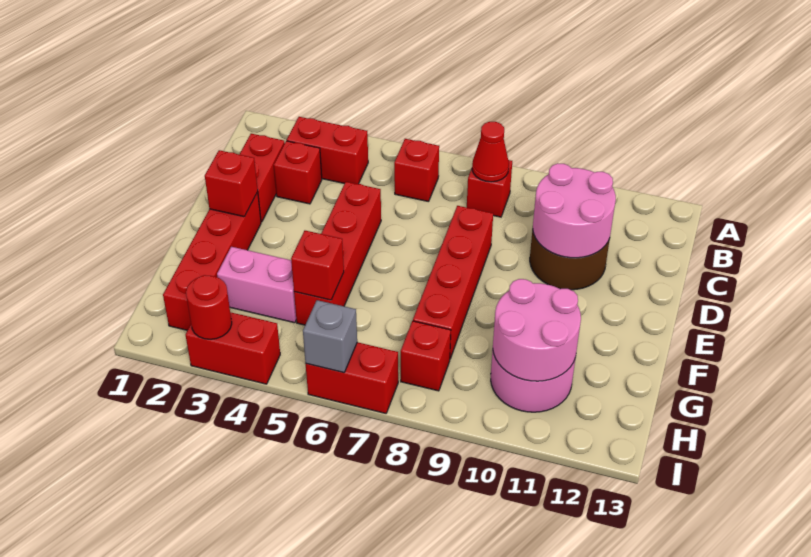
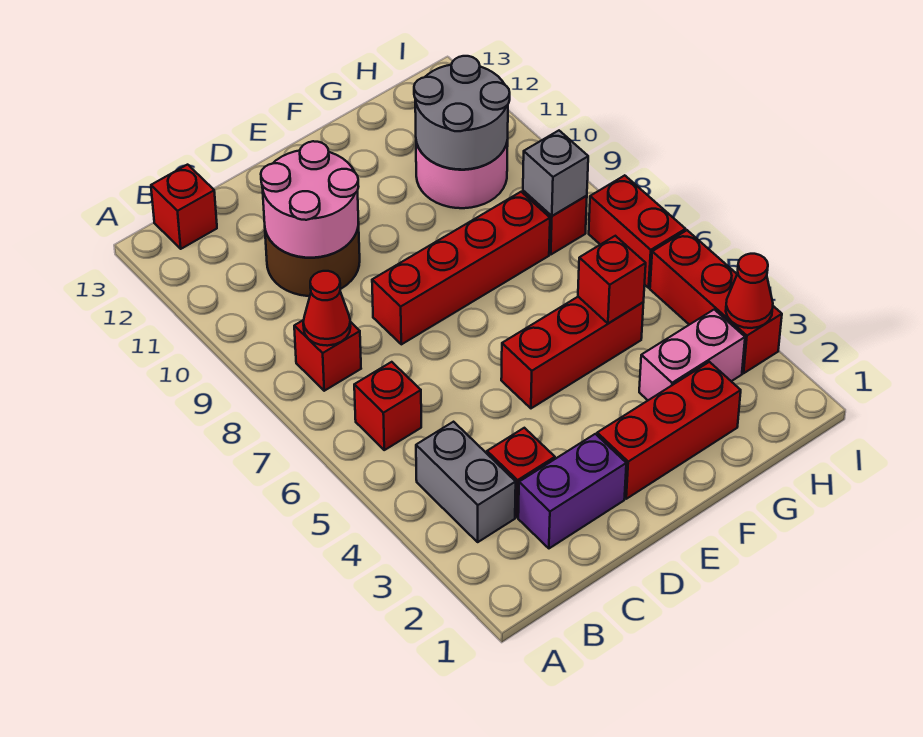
red 1x2 brick [287,117,368,184] -> grey 1x2 brick [416,422,516,542]
red 1x2 brick [239,134,285,222] -> purple 1x2 brick [518,434,626,548]
red 1x4 brick [294,182,381,325] -> red 1x3 brick [501,297,644,408]
red 1x4 brick [163,192,261,330] -> red 1x3 brick [597,362,741,499]
red 1x1 brick [205,150,258,217] -> red 1x1 brick moved to [151,165,217,249]
pink 1x2 brick [217,247,296,323] -> pink 1x2 brick turned to [639,310,745,400]
pink 2x2 round brick [493,279,581,381] -> grey 2x2 round brick [414,56,510,170]
red 1x2 brick [186,312,280,384] -> red 1x3 brick [650,230,782,373]
red 1x1 round brick [186,275,232,339] -> red 1x1 cone [726,254,773,328]
grey 1x1 brick [303,300,357,373] -> grey 1x1 brick moved to [523,131,588,216]

